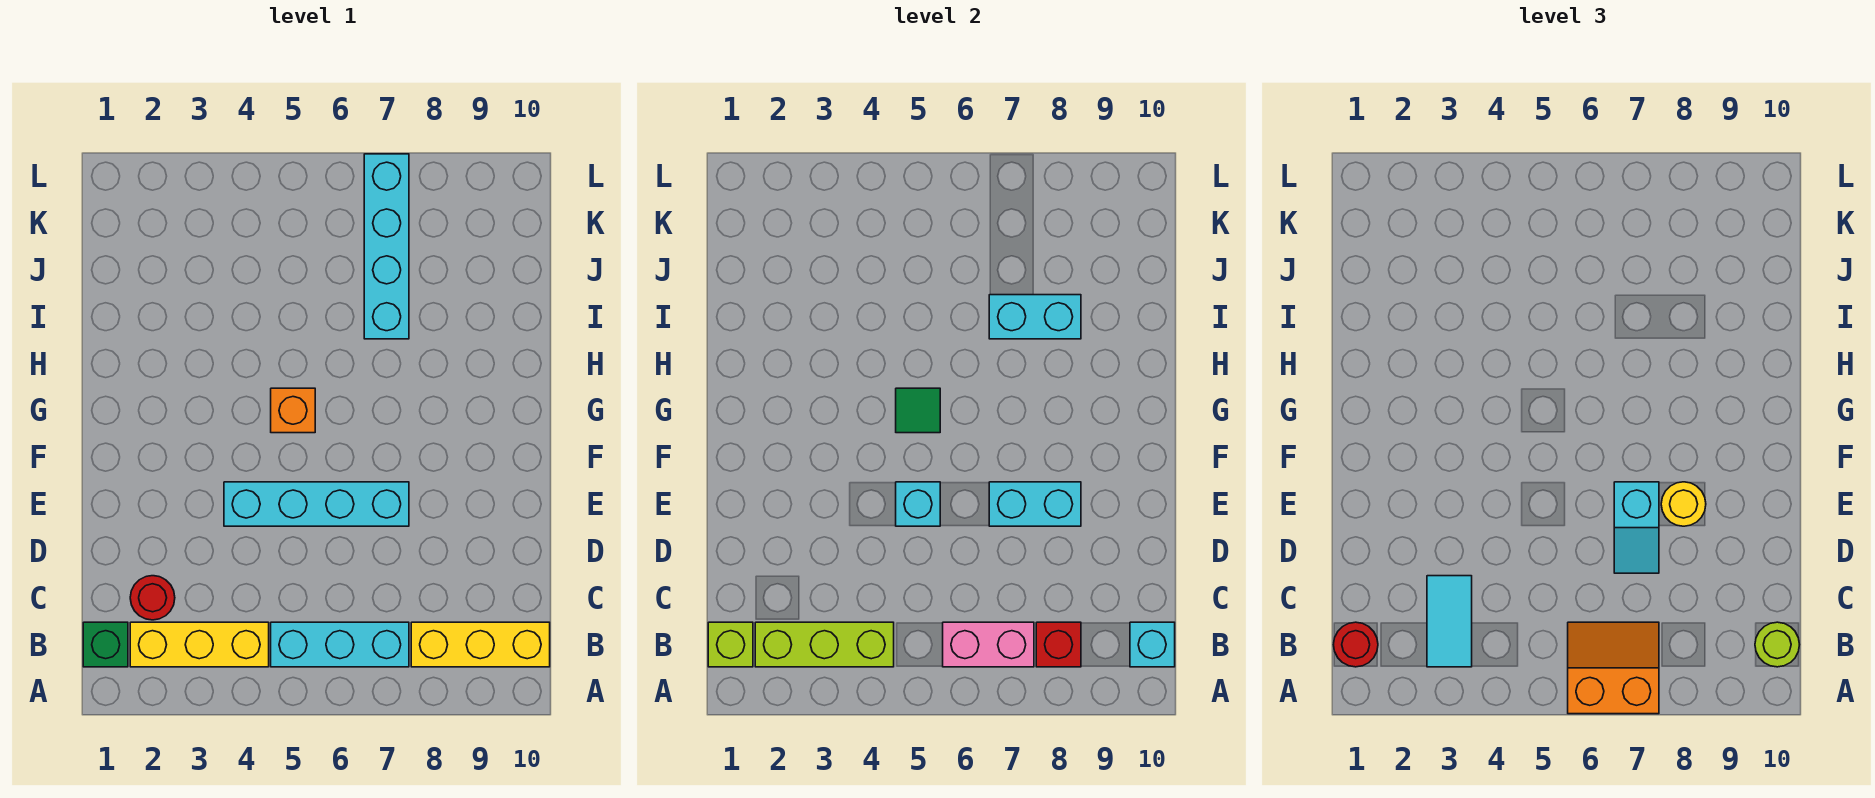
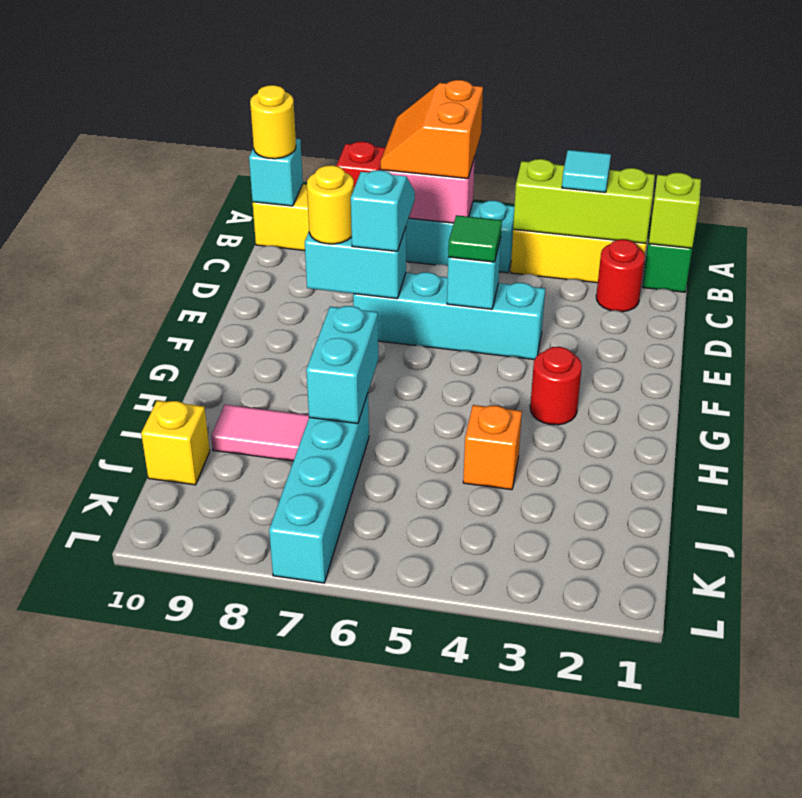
orange 2x2 slope [1568,622,1659,714] -> orange 2x2 slope turned to [381,80,483,178]
red 1x1 round brick [1333,622,1378,667] -> red 1x1 round brick moved to [530,347,582,425]
cyan 1x2 tile [1427,576,1472,667] -> cyan 1x1 tile [562,150,611,192]
lime 1x1 round brick [1755,622,1800,667] -> yellow 1x1 round brick [250,85,296,159]
orange 1x1 brick [271,388,315,433] -> orange 1x1 brick moved to [463,405,522,490]
green 1x1 tile [896,388,940,433] -> green 1x1 tile moved to [448,215,502,262]
cyan 1x2 brick [989,295,1081,339] -> cyan 1x2 brick turned to [306,306,378,424]
none -> pink 1x2 tile [211,405,309,461]
none -> yellow 1x1 brick [141,400,210,485]

